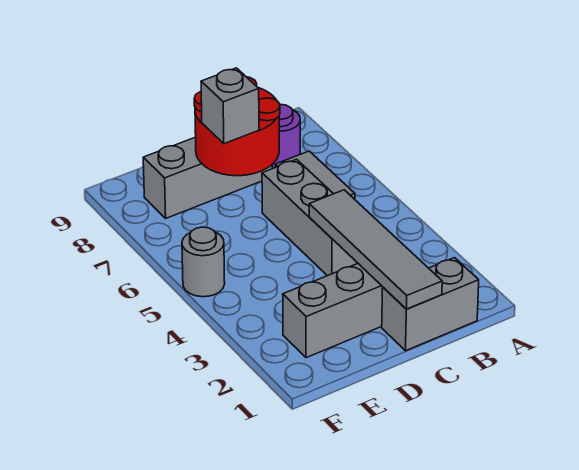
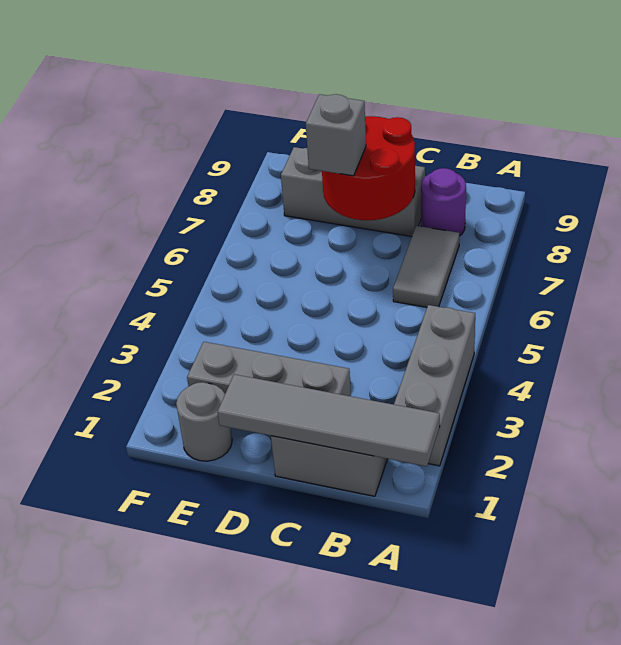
grey 1x4 tile [309,190,442,309] -> grey 1x4 tile turned to [218,374,440,466]
grey 1x3 brick [262,159,358,276] -> grey 1x3 brick moved to [394,305,475,466]
grey 1x1 round brick [182,227,225,297] -> grey 1x1 round brick moved to [176,382,232,461]

